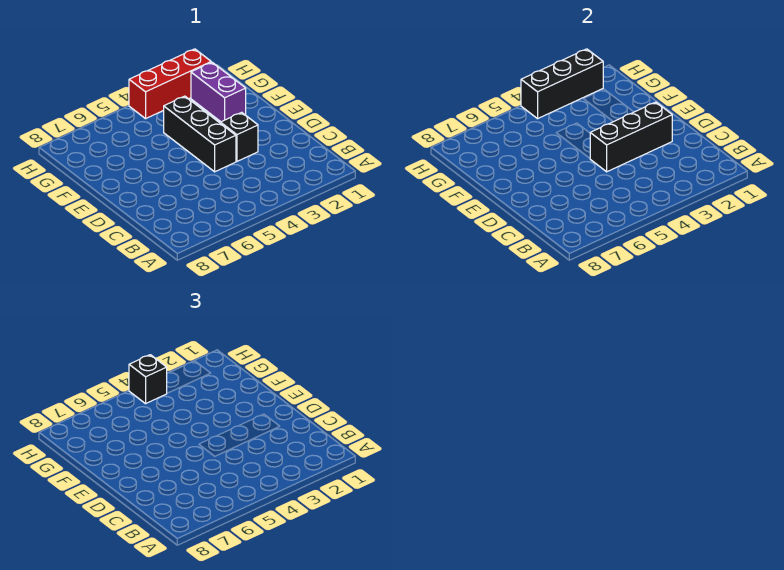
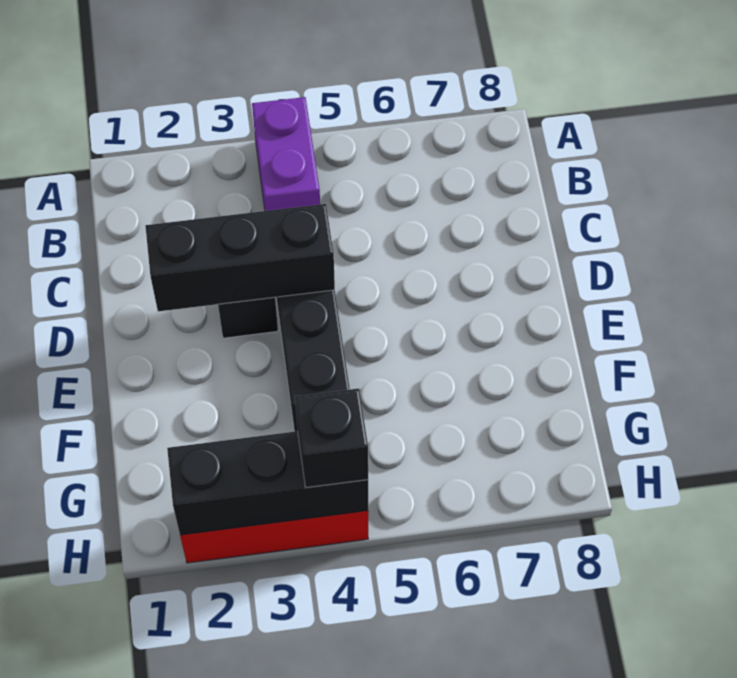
purple 1x2 brick [191,62,246,122] -> purple 1x2 brick moved to [252,97,320,211]

